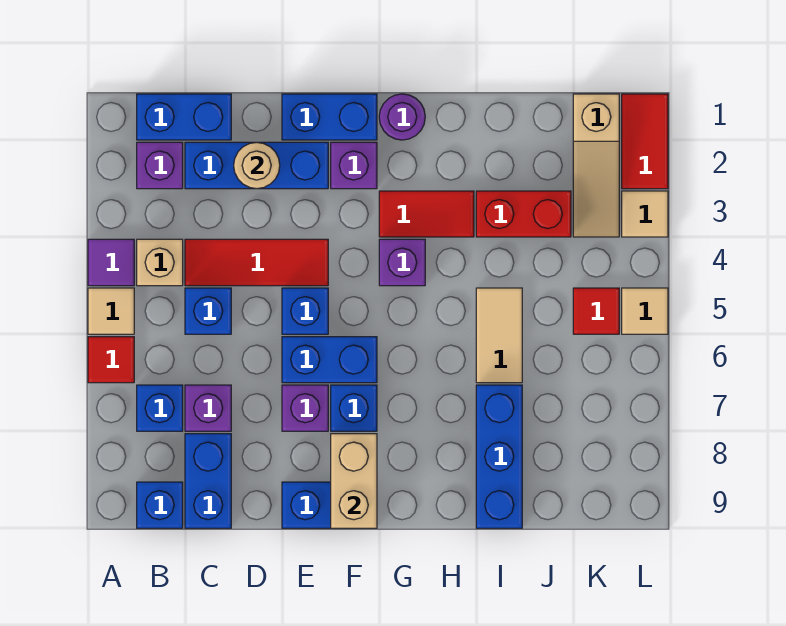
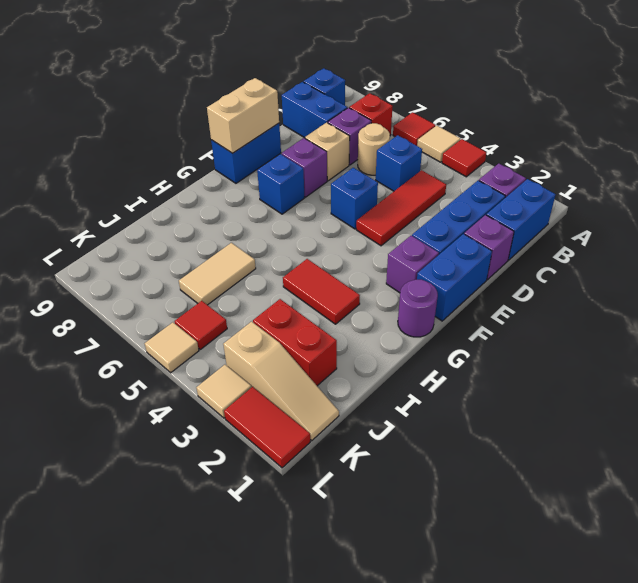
purple 1x1 tile [88,239,134,286] -> red 1x1 tile [442,139,486,177]
tan 1x1 brick [137,239,183,286] -> tan 1x1 brick moved to [305,122,350,181]
blue 1x1 brick [137,385,183,431] -> red 1x1 brick [349,93,393,136]
tan 1x1 round brick [234,142,280,189] -> tan 1x1 round brick moved to [358,123,390,175]
blue 1x2 brick [282,337,377,383] -> none
tan 1x2 brick [331,434,377,528] -> tan 1x2 brick turned to [207,78,279,153]
red 1x2 tile [379,191,474,237] -> red 1x2 tile turned to [283,259,360,324]
purple 1x1 brick [379,239,425,286] -> purple 1x1 brick moved to [464,215,514,280]
red 1x2 brick [476,191,571,237] -> red 1x2 brick turned to [253,299,337,386]
tan 1x2 tile [476,288,522,383] -> tan 1x2 tile turned to [179,243,256,305]
blue 1x3 brick [476,385,522,528] -> none
tan 1x3 slope [573,94,619,237] -> tan 1x3 slope turned to [223,322,339,441]

